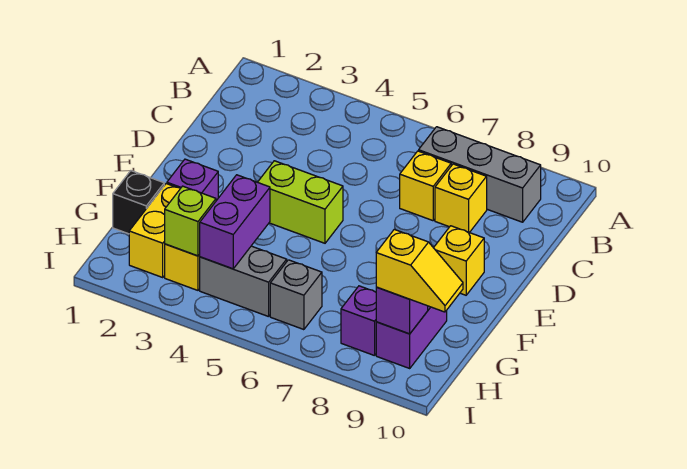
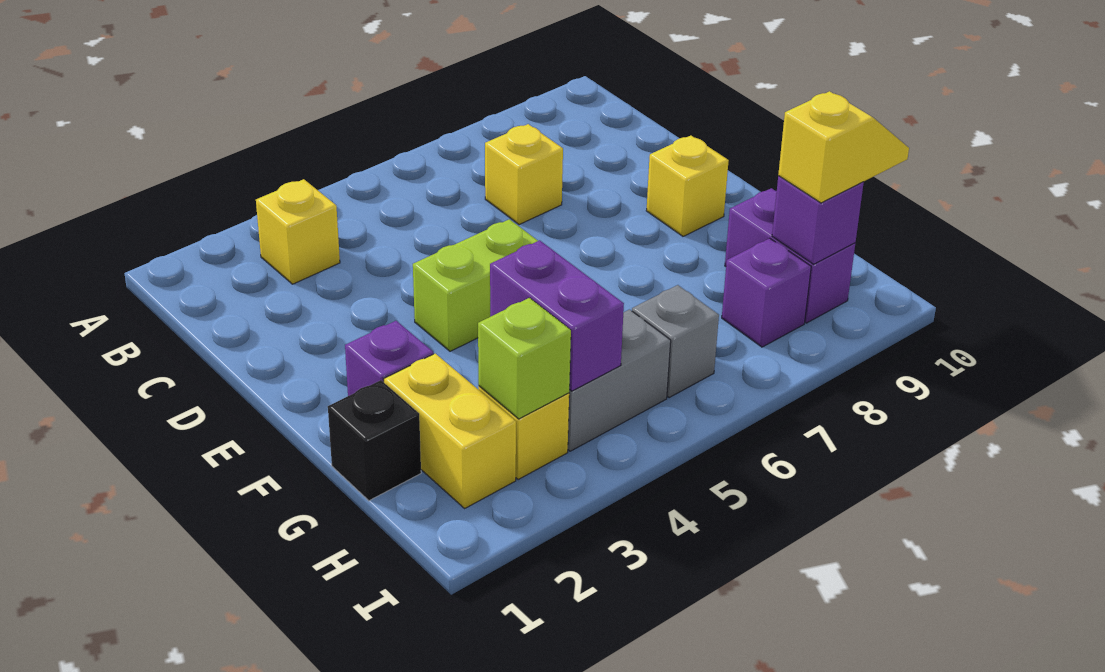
grey 1x3 brick [419,127,541,222] -> none
yellow 1x1 brick [435,164,487,233] -> yellow 1x1 brick moved to [256,179,340,284]

